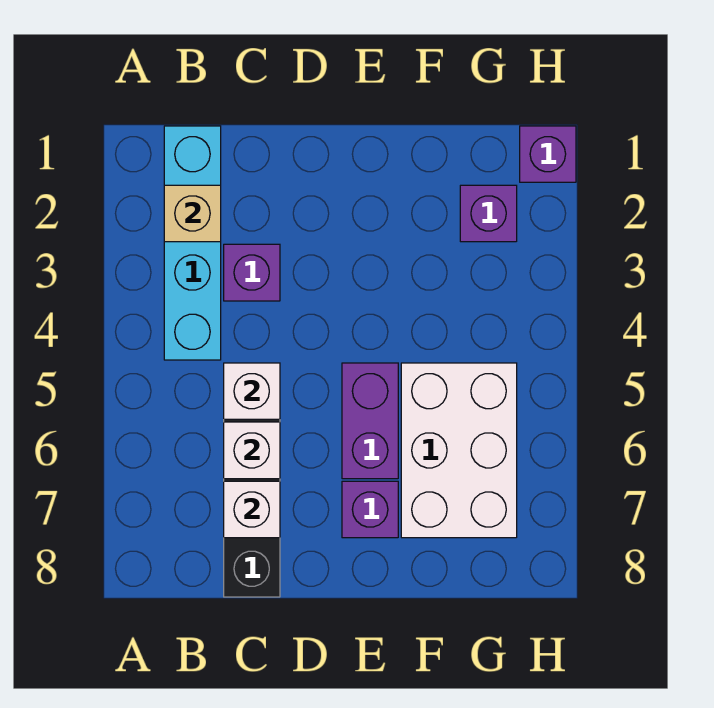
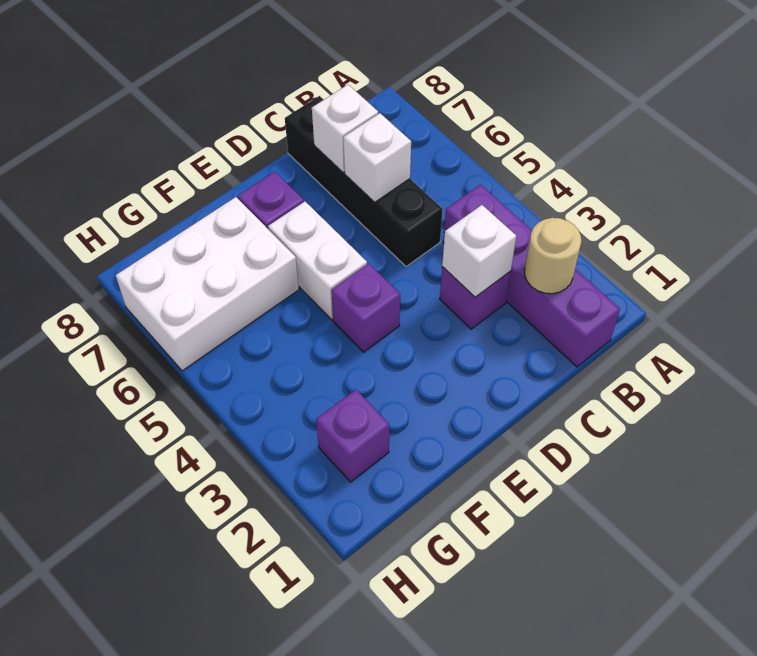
cyan 1x4 brick [164,126,221,360] -> purple 1x4 brick [443,185,620,367]
tan 1x1 brick [164,185,221,242] -> tan 1x1 round brick [525,218,581,294]
white 1x1 brick [224,363,280,419] -> white 1x1 brick moved to [442,205,516,297]
purple 1x2 brick [342,363,398,479] -> white 1x2 brick [268,202,367,320]
white 2x3 brick [401,363,517,538] -> white 2x3 brick turned to [116,197,299,371]
purple 1x1 brick [520,126,576,182] -> purple 1x1 brick moved to [331,263,400,352]

